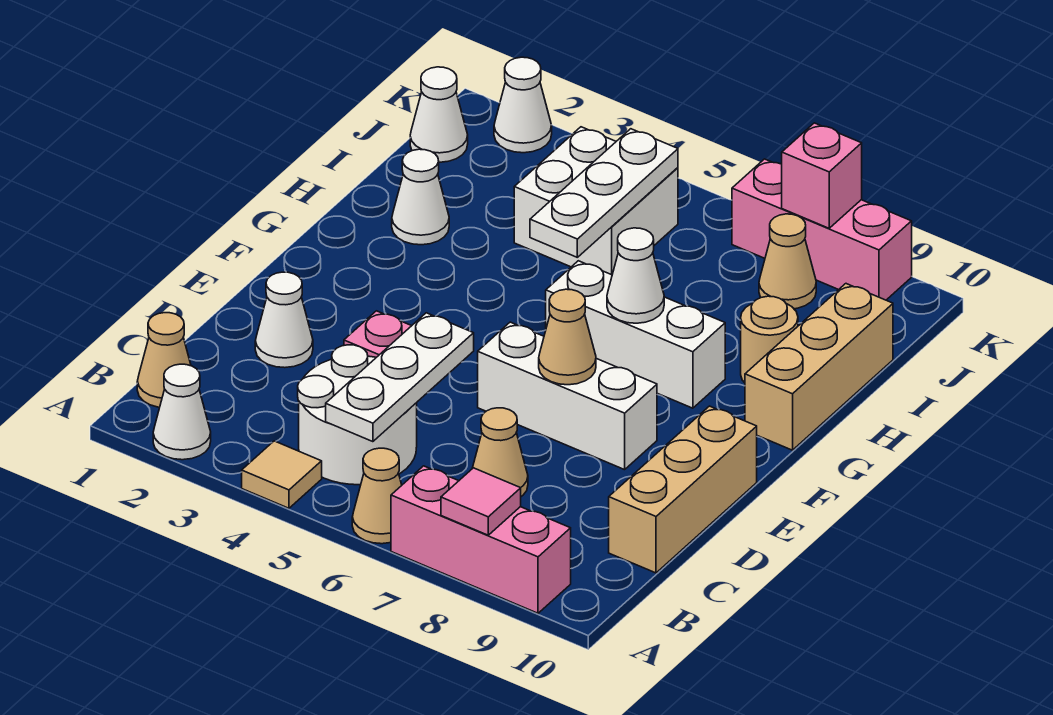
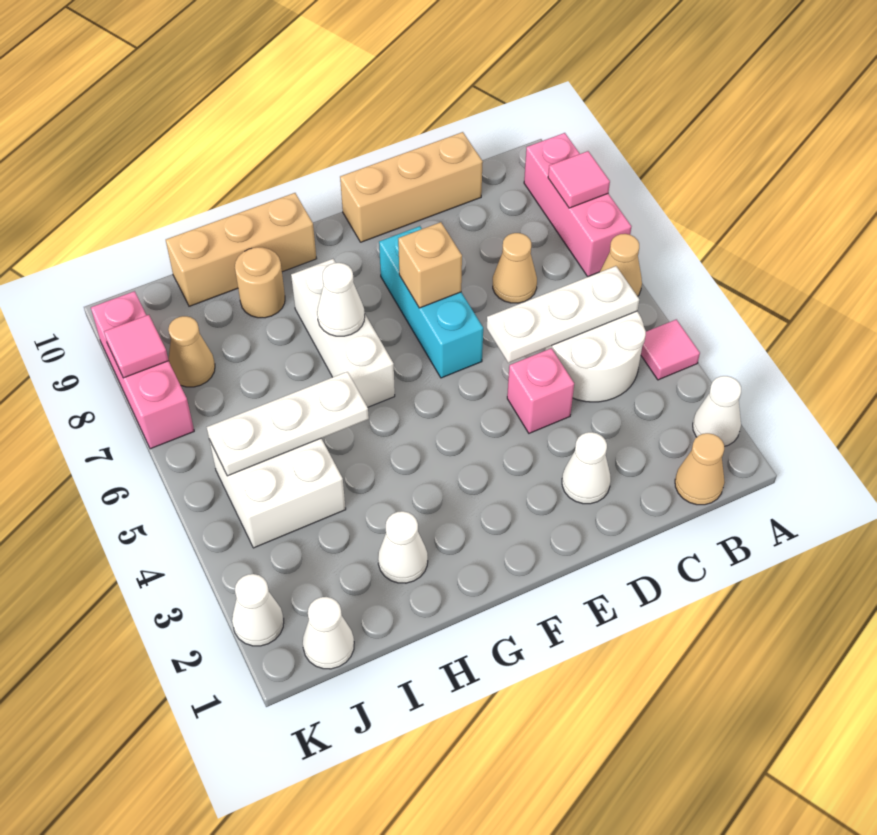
tan 1x1 tile [242,441,322,508] -> pink 1x1 tile [641,319,700,380]
white 1x3 brick [478,322,657,470] -> cyan 1x3 brick [379,226,483,378]
tan 1x1 cone [539,289,596,385] -> tan 1x1 brick [398,222,462,308]
pink 1x1 brick [782,123,862,228] -> pink 1x1 tile [104,315,169,378]

